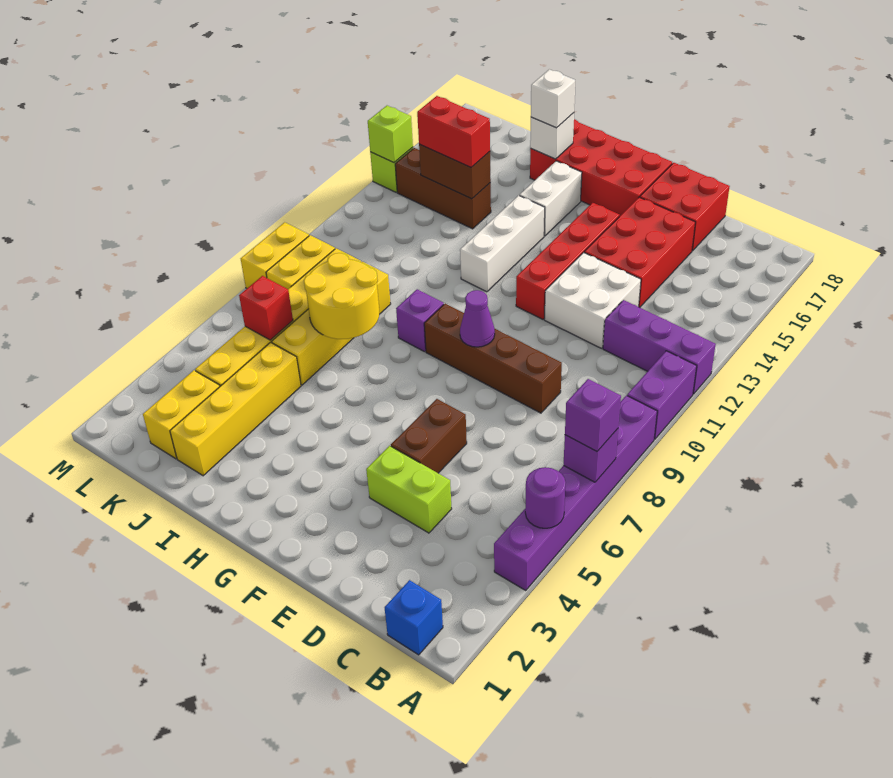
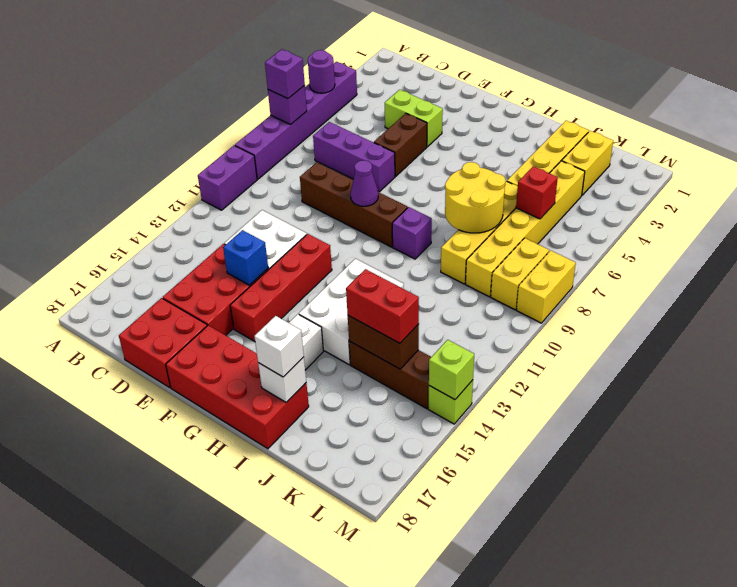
purple 1x3 brick [603,300,716,394] -> purple 1x3 brick moved to [313,122,395,192]
blue 1x1 brick [385,580,443,655] -> blue 1x1 brick moved to [223,230,268,285]
white 1x3 brick [460,196,545,292] -> white 2x3 brick [299,259,404,365]

